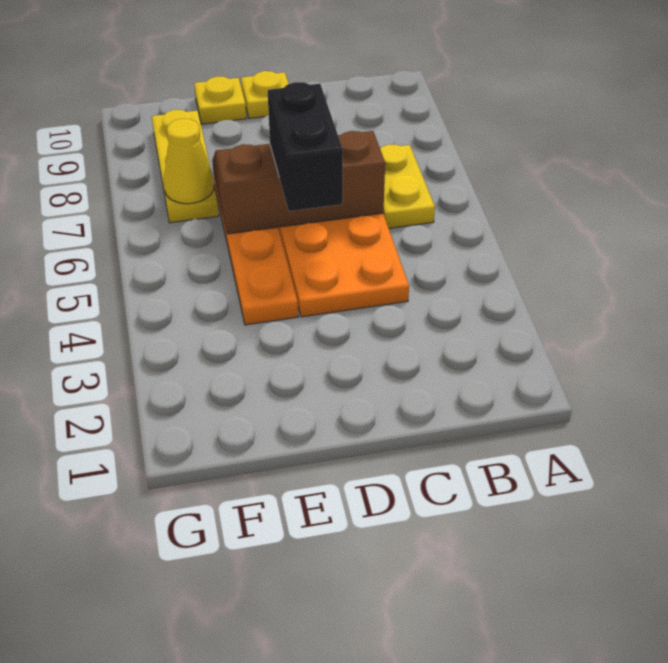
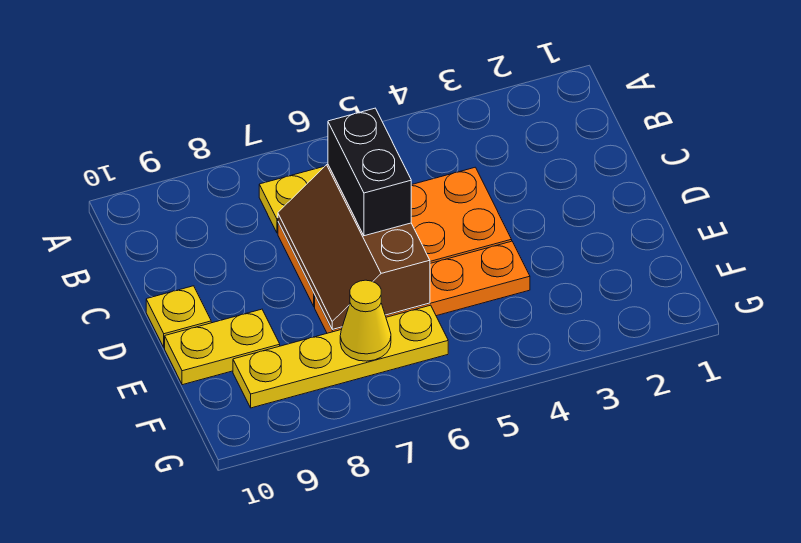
black 1x2 brick [268,82,343,211] -> black 1x2 brick turned to [328,108,411,236]
yellow 1x1 plate [194,77,246,124] -> yellow 1x2 plate [165,309,280,385]
yellow 1x3 plate [152,110,219,223] -> yellow 1x4 plate [233,305,448,408]

